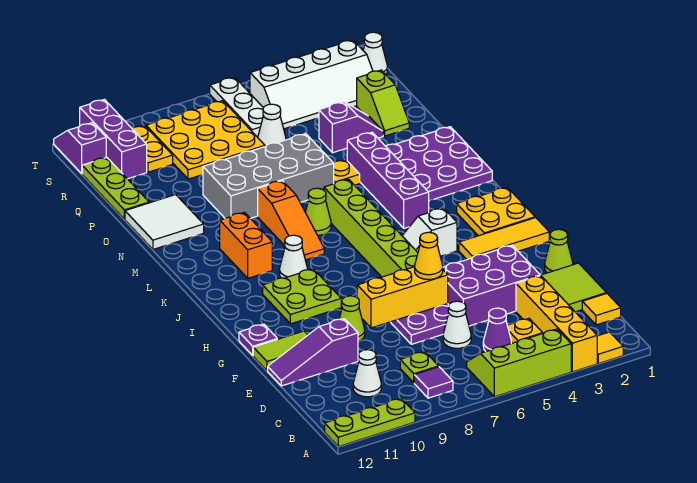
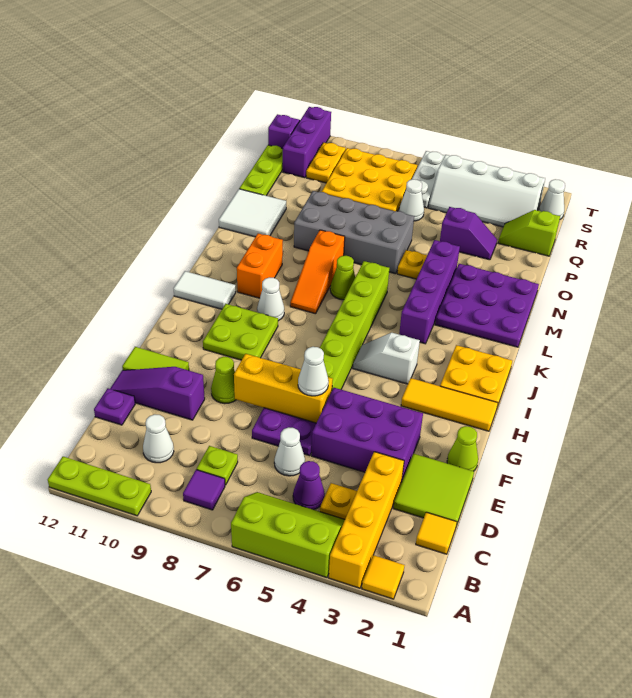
yellow 1x1 cone [415,232,443,279] -> white 1x1 cone [298,347,329,396]
purple 1x1 plate [239,324,277,355] -> purple 1x1 plate moved to [94,388,135,425]
none -> white 1x2 tile [174,271,236,309]
lime 1x2 slope [357,70,409,136] -> lime 1x2 slope turned to [498,210,560,256]

